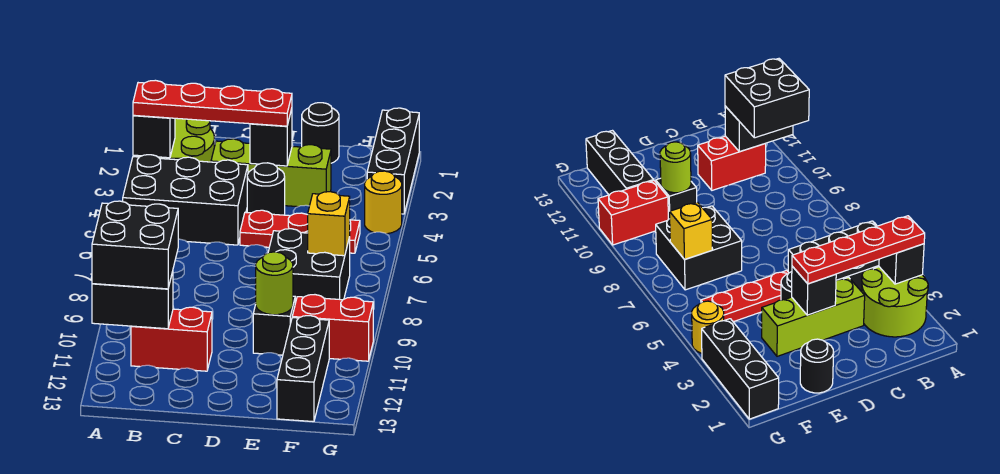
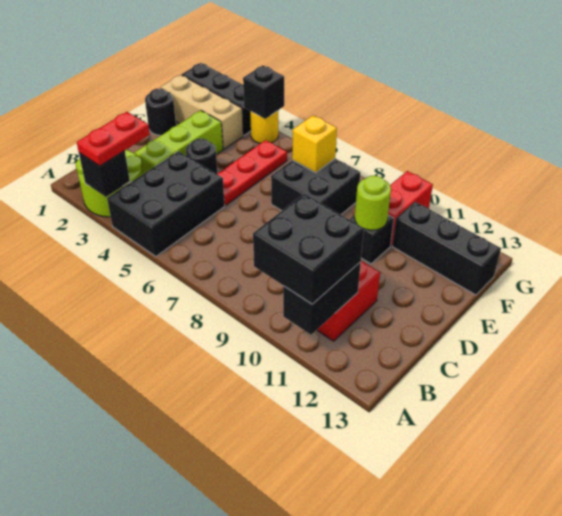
red 1x4 plate [133,80,292,126] -> red 1x2 plate [77,112,150,166]
black 1x1 brick [250,109,292,166] -> black 1x1 brick moved to [243,65,284,119]
none -> tan 1x3 brick [161,75,243,149]

